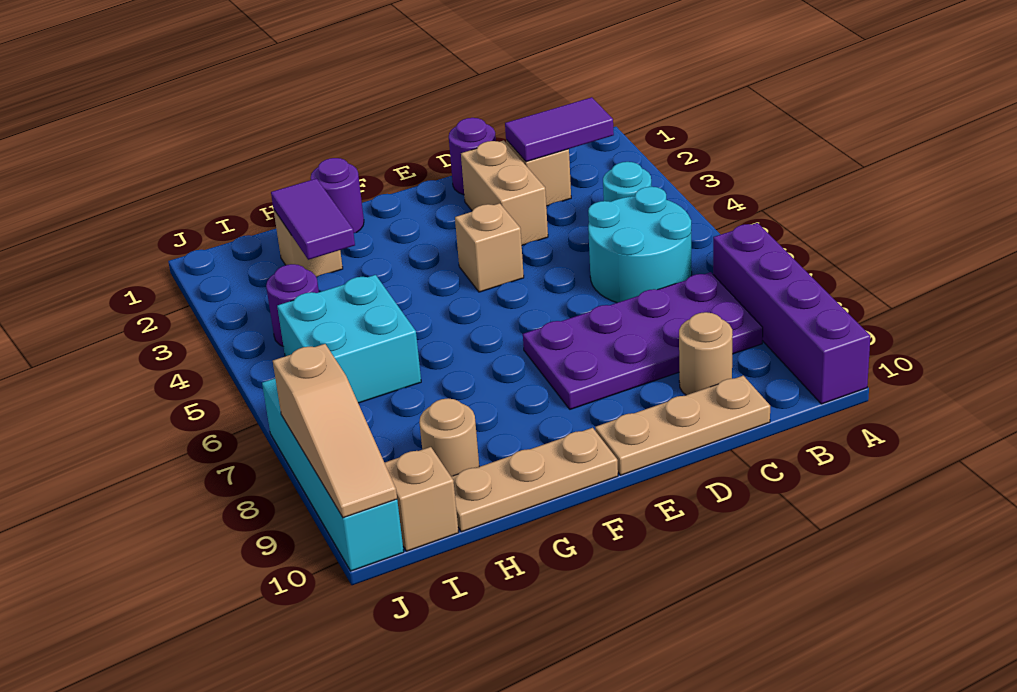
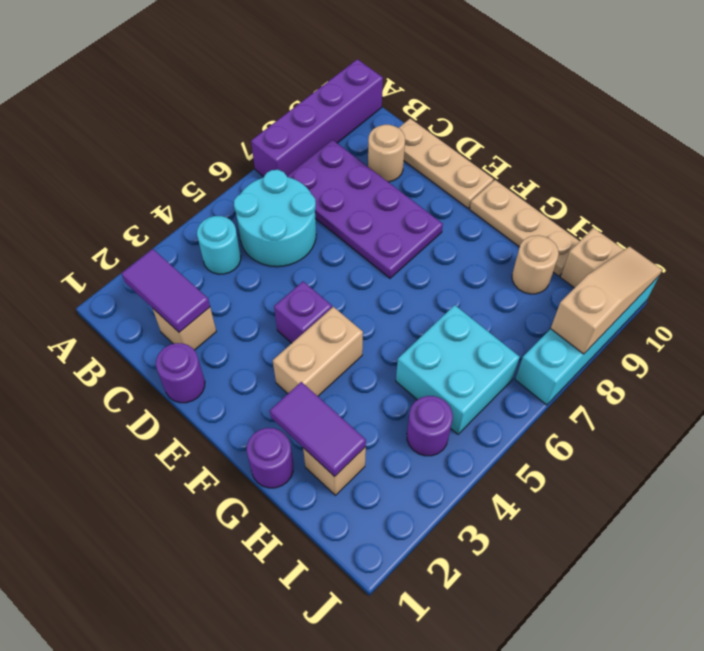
tan 1x2 brick [461,140,548,245] -> tan 1x2 brick moved to [273,307,363,396]
tan 1x1 brick [455,203,524,292] -> purple 1x1 brick [274,281,332,343]
purple 1x2 tile [271,179,355,260] -> purple 1x2 tile turned to [270,382,366,477]

